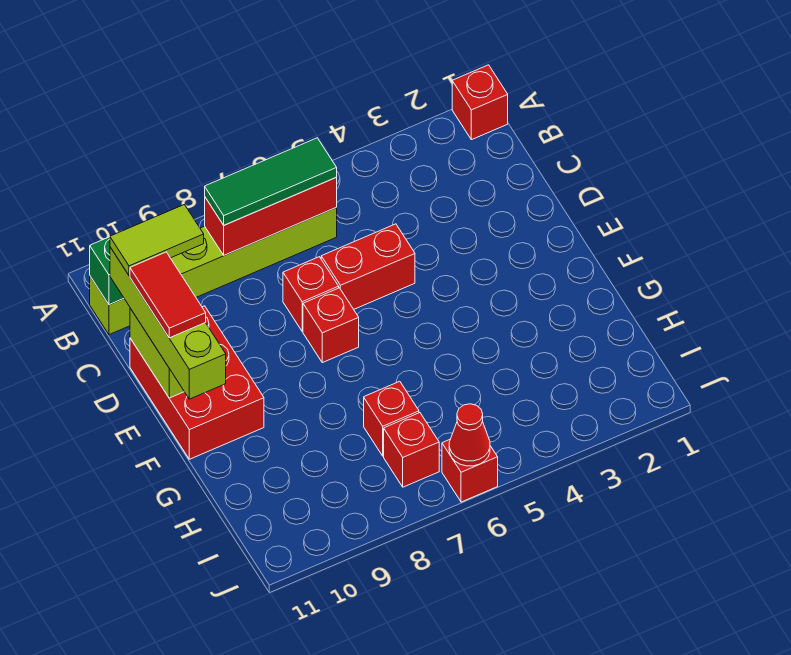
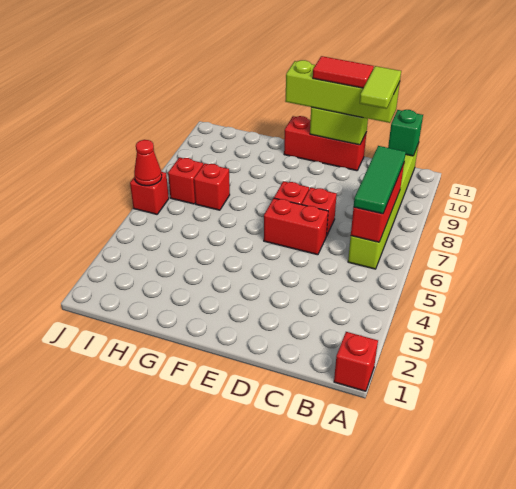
red 1x2 brick [321,224,415,309] -> red 1x2 brick turned to [264,198,328,255]
red 2x3 brick [130,306,264,459] -> red 1x3 brick [284,116,367,171]

